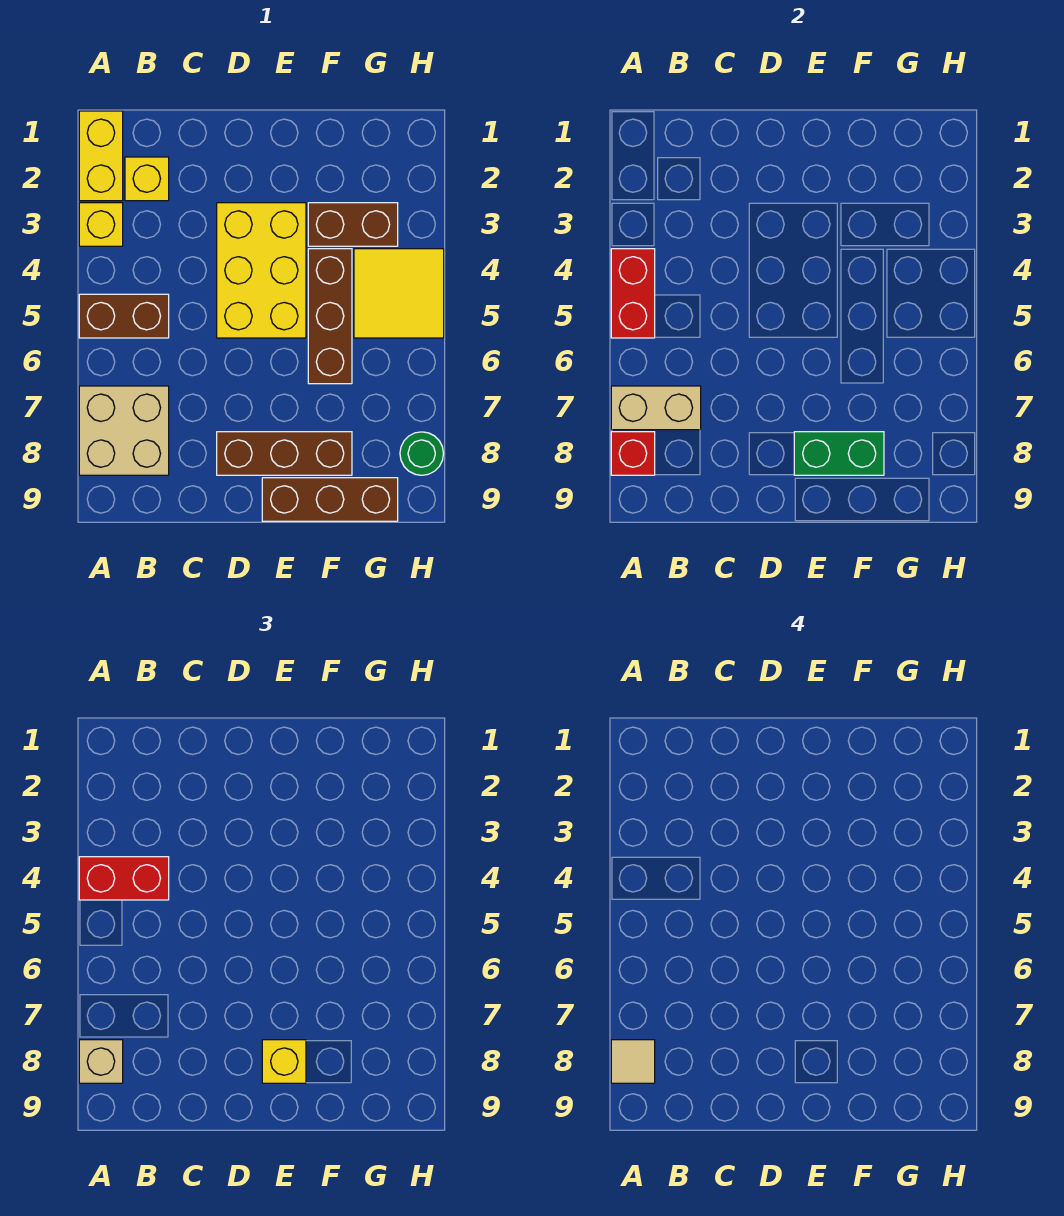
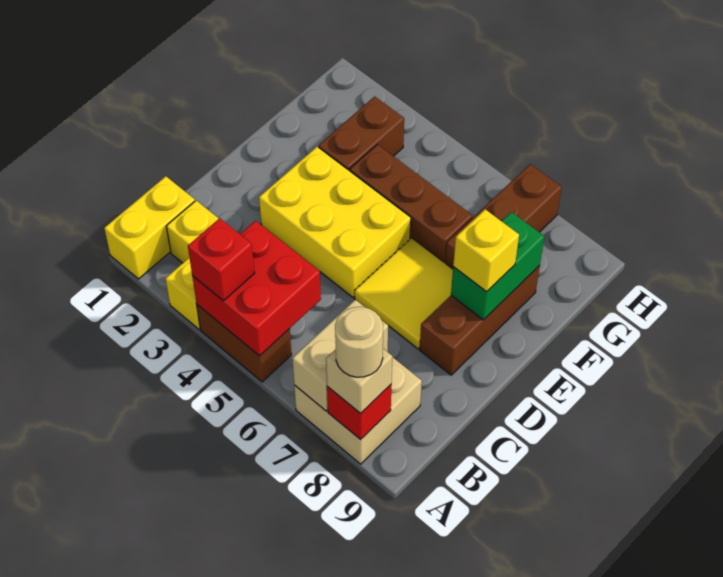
yellow 1x2 brick [79,111,123,201] -> yellow 1x2 brick turned to [104,176,195,279]
red 1x2 brick [611,249,655,338] -> red 2x2 brick [192,221,321,356]
red 1x2 brick [79,857,169,900] -> red 1x1 brick [188,218,254,301]
brown 1x2 brick [79,294,169,338] -> brown 1x2 brick turned to [197,305,292,382]
tan 1x1 tile [611,1040,655,1083] -> tan 1x1 round brick [335,307,383,377]
brown 1x3 brick [262,478,398,521] -> brown 1x3 brick moved to [445,164,562,269]
yellow 2x2 tile [354,249,444,338] -> yellow 2x2 tile moved to [355,238,453,349]
green 1x1 round brick [400,432,444,475] -> none

